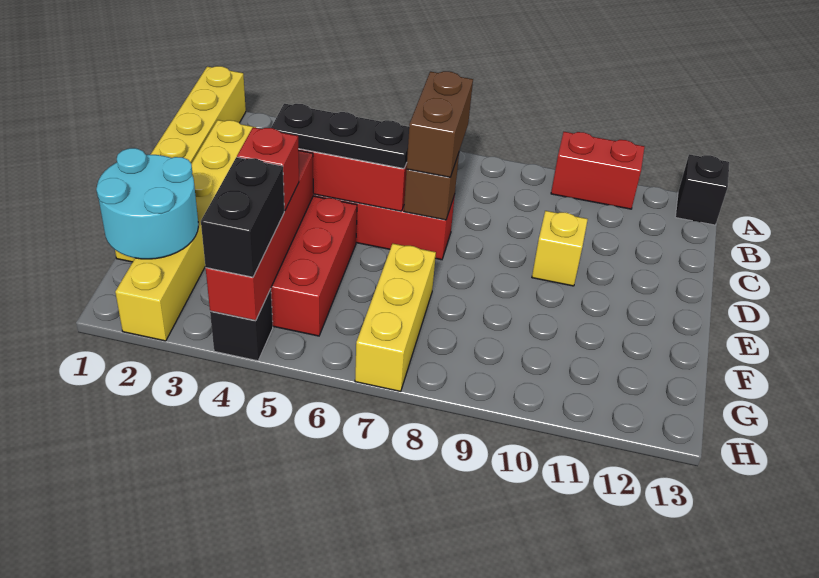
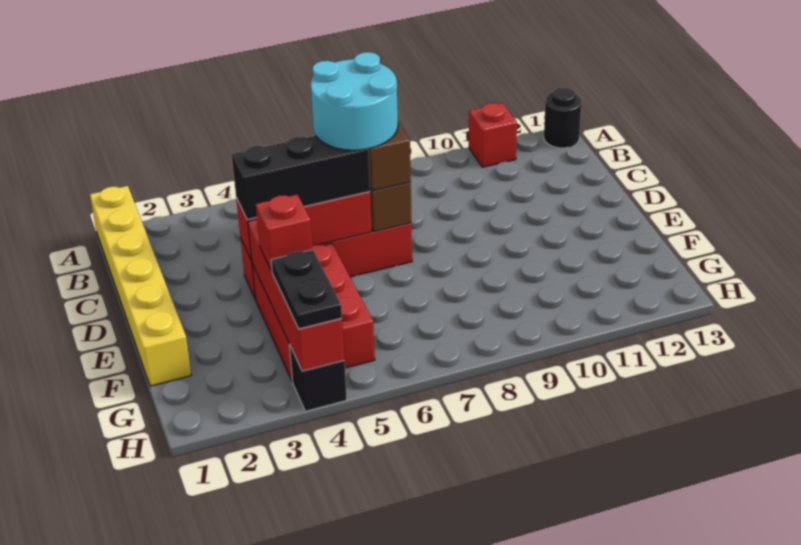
red 1x2 brick [551,132,644,209] -> red 1x1 brick [469,103,517,167]
black 1x1 brick [675,154,729,225] -> black 1x1 round brick [544,88,582,148]
yellow 1x6 brick [115,120,256,341] -> none
black 1x3 plate [271,104,409,169] -> black 1x3 brick [232,136,370,220]
yellow 1x1 brick [532,211,588,286] -> none
cyan 2x2 round brick [96,148,198,259] -> cyan 2x2 round brick moved to [311,52,398,150]
yellow 1x3 brick [355,244,436,391] -> none
black 1x2 brick [201,157,284,277] -> black 1x2 plate [271,250,342,329]

